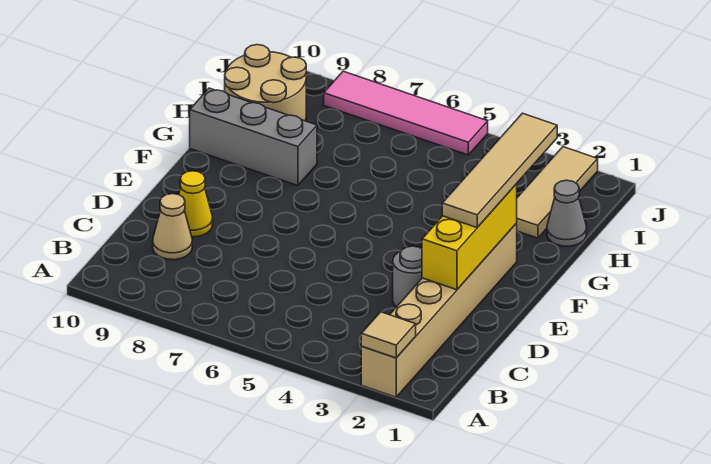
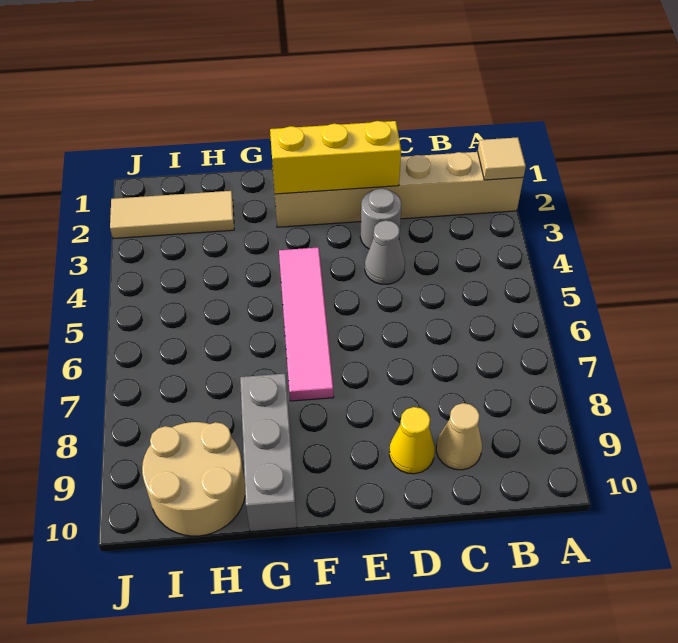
tan 1x4 tile [442,113,557,228] -> none
grey 1x1 cone [547,180,587,246] -> grey 1x1 cone moved to [365,220,405,284]
pink 1x4 tile [324,71,488,155] -> pink 1x4 tile moved to [279,247,334,401]

